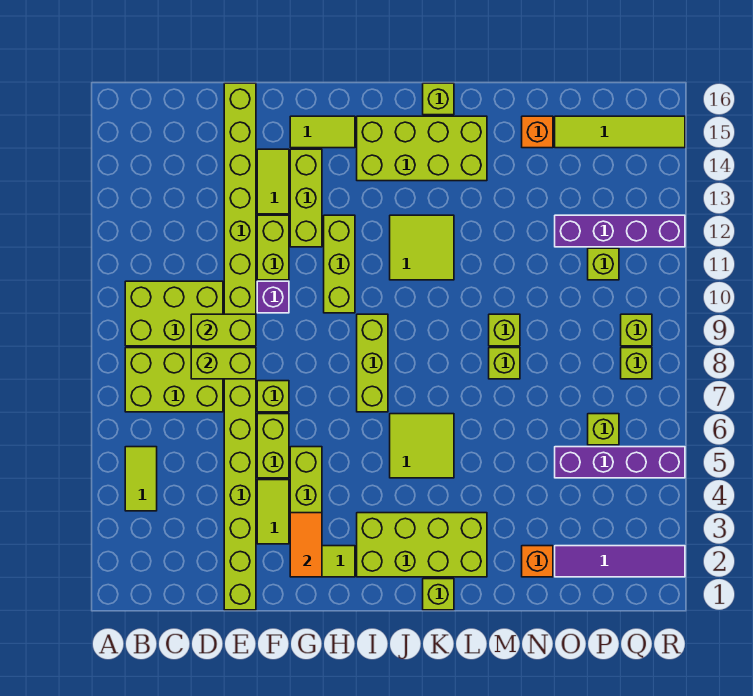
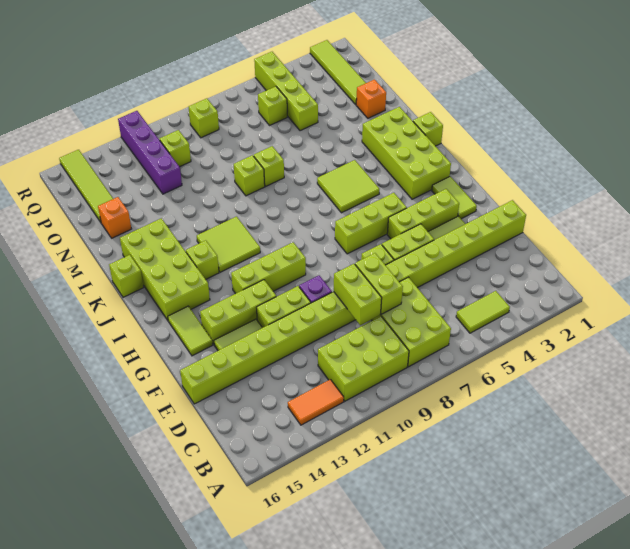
lime 2x3 brick [125,281,223,346] -> lime 2x3 brick turned to [318,316,409,401]
orange 1x2 tile [290,513,322,577] -> orange 1x2 tile moved to [288,379,344,425]
lime 1x3 brick [357,314,388,412] -> lime 1x3 brick moved to [335,193,407,254]
purple 1x4 tile [555,546,685,577] -> lime 1x4 tile [310,40,366,105]
purple 1x4 brick [555,447,685,478] -> lime 1x4 brick [254,52,318,131]
lime 1x1 brick [621,348,652,379] -> lime 1x1 brick moved to [186,240,219,279]

